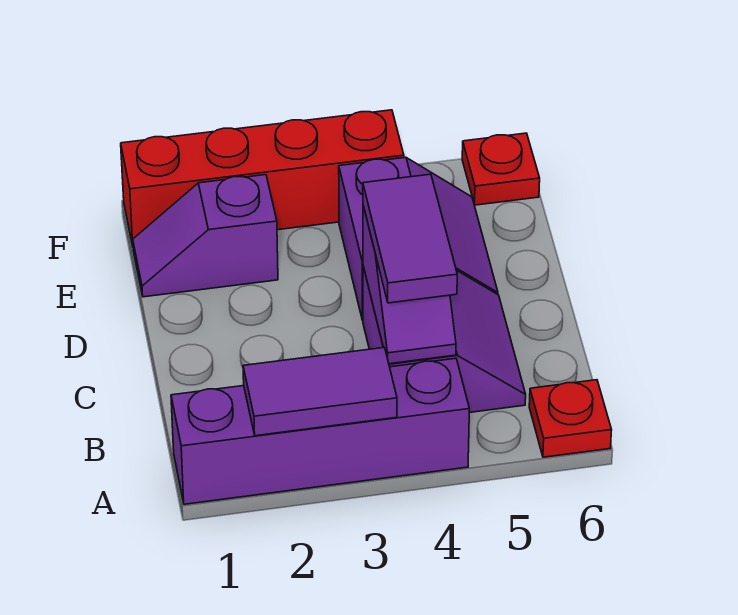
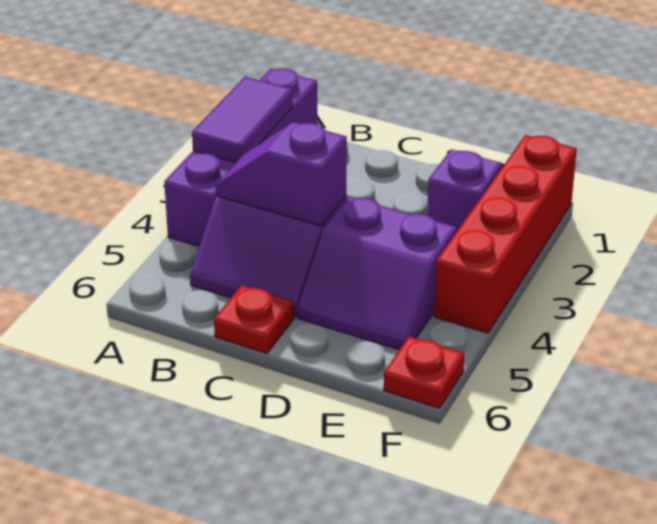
red 1x1 plate [529,380,612,457] -> red 1x1 plate moved to [214,285,294,353]
purple 1x2 tile [363,174,457,303] -> none

